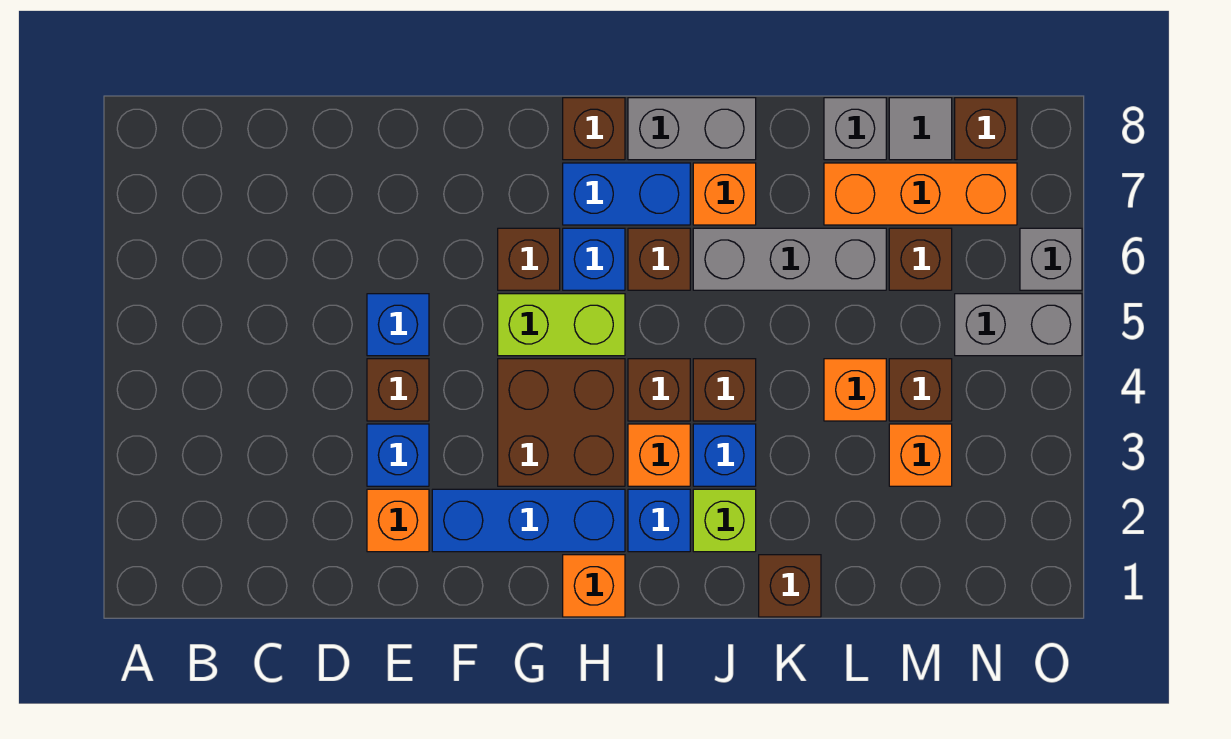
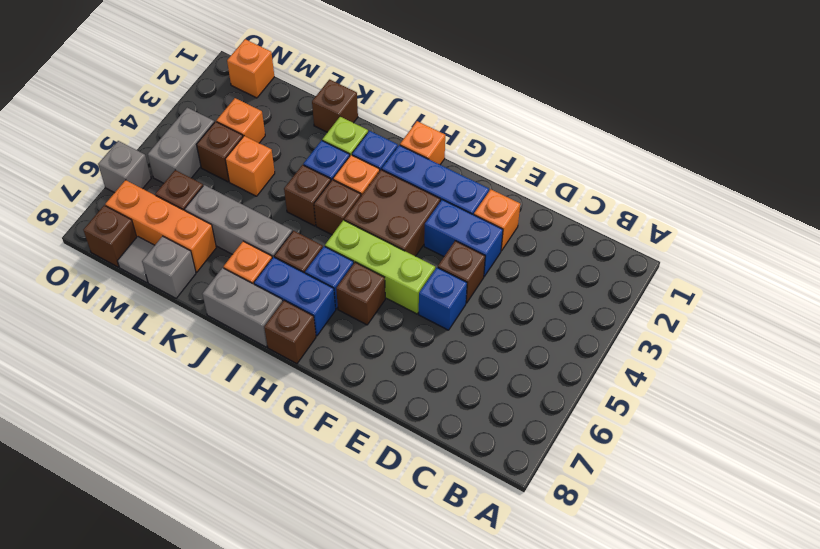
blue 1x1 brick [367,424,429,486] -> blue 1x2 brick [424,200,503,276]
lime 1x2 brick [498,294,625,356] -> lime 1x3 brick [325,220,435,314]
none -> orange 1x1 brick [227,39,274,98]
grey 1x2 brick [955,294,1082,356] -> grey 1x2 brick turned to [148,108,214,183]

